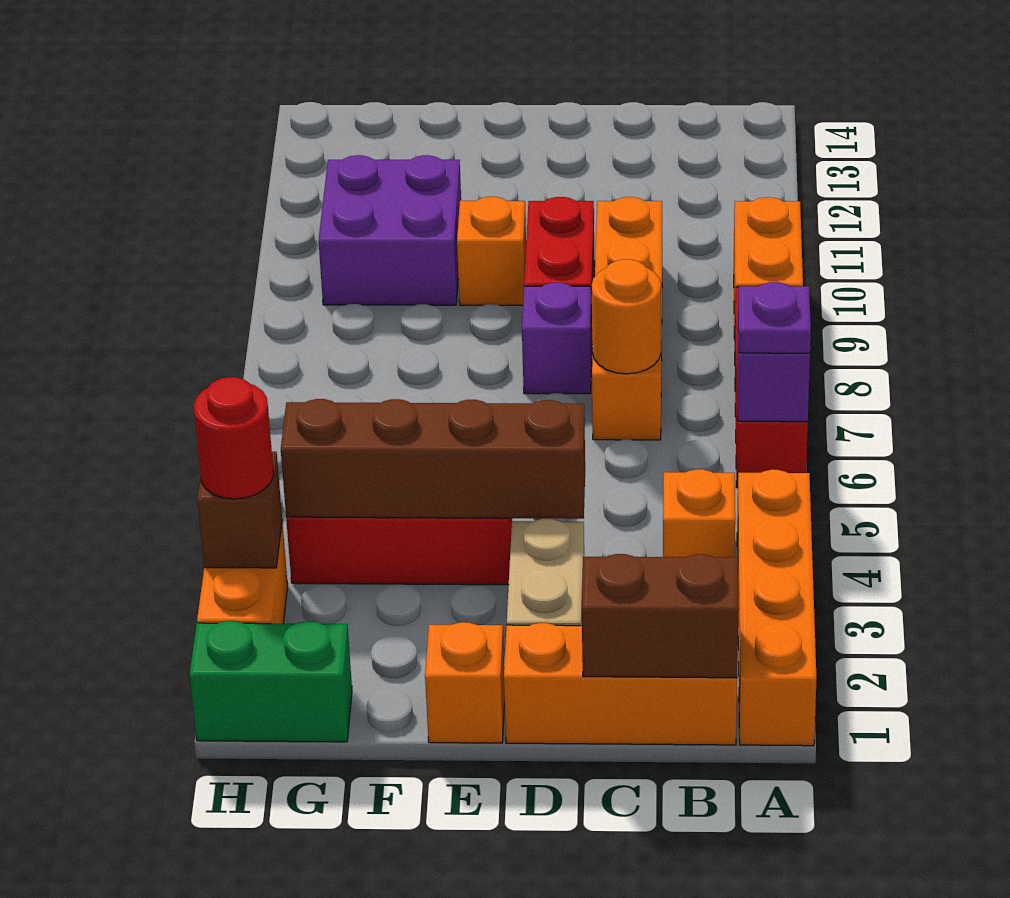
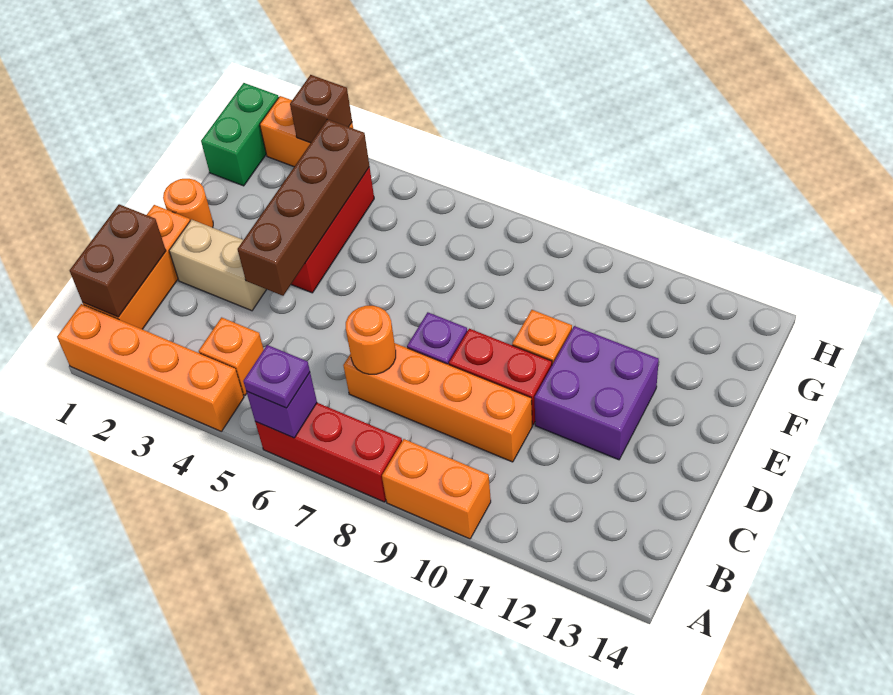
orange 1x1 brick [425,622,505,743] -> orange 1x1 round brick [163,179,213,228]
purple 2x2 brick [319,155,461,305] -> purple 2x2 brick moved to [535,326,659,460]
red 1x1 round brick [194,377,274,499] -> none

